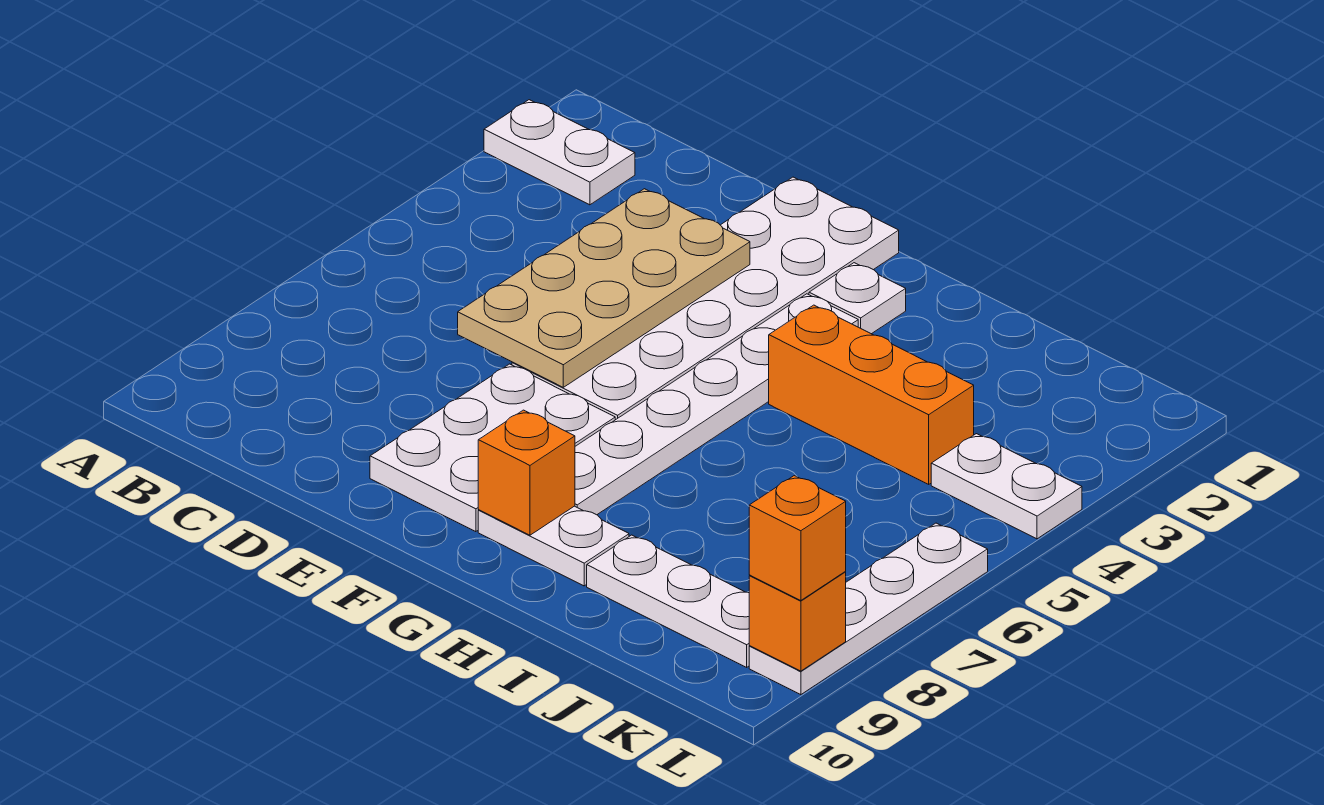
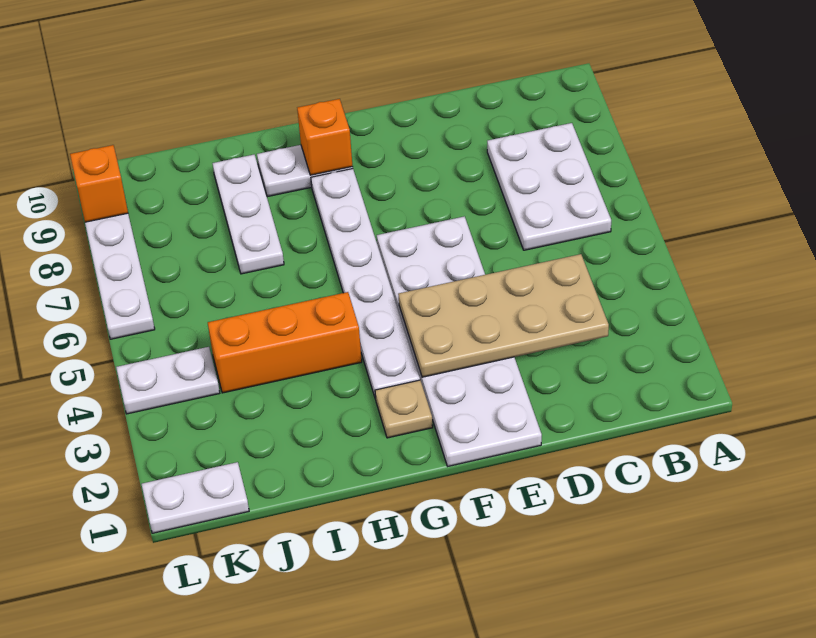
white 1x2 plate [484,100,635,205] -> white 1x2 plate moved to [142,462,249,533]
tan 2x4 plate [458,189,750,387] -> tan 2x4 plate turned to [398,254,609,377]
white 2x3 plate [370,364,615,532] -> white 2x3 plate moved to [487,123,611,250]
white 1x1 plate [809,263,906,334] -> tan 1x1 plate [375,380,433,438]
white 1x3 plate [587,535,749,667] -> white 1x3 plate turned to [213,155,284,274]
orange 1x1 brick [749,476,846,601] -> none

